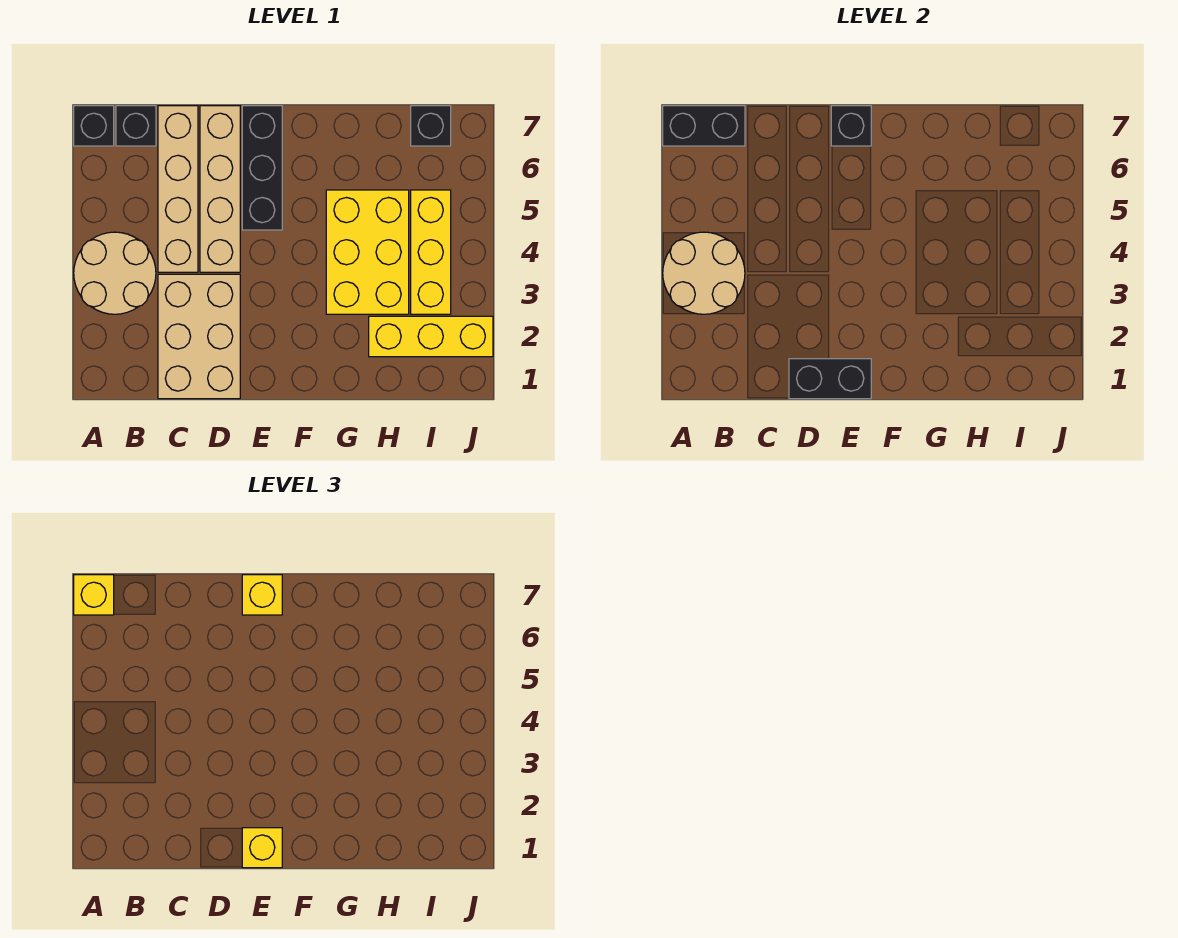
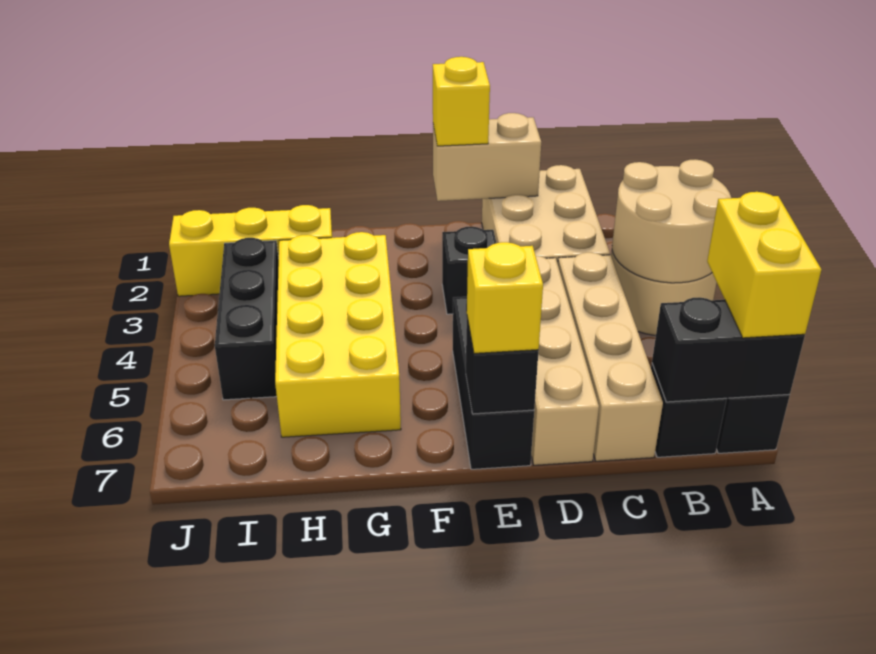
yellow 1x1 brick [74,575,114,615] -> yellow 1x2 brick [707,192,821,338]
black 1x2 brick [789,359,871,399] -> tan 1x2 brick [433,113,541,201]
yellow 2x3 brick [326,190,409,314] -> yellow 2x4 brick [275,232,401,437]
yellow 1x3 brick [411,190,451,314] -> black 1x3 brick [215,238,279,400]
black 1x1 brick [411,106,451,146] -> black 1x1 brick moved to [442,227,496,314]

